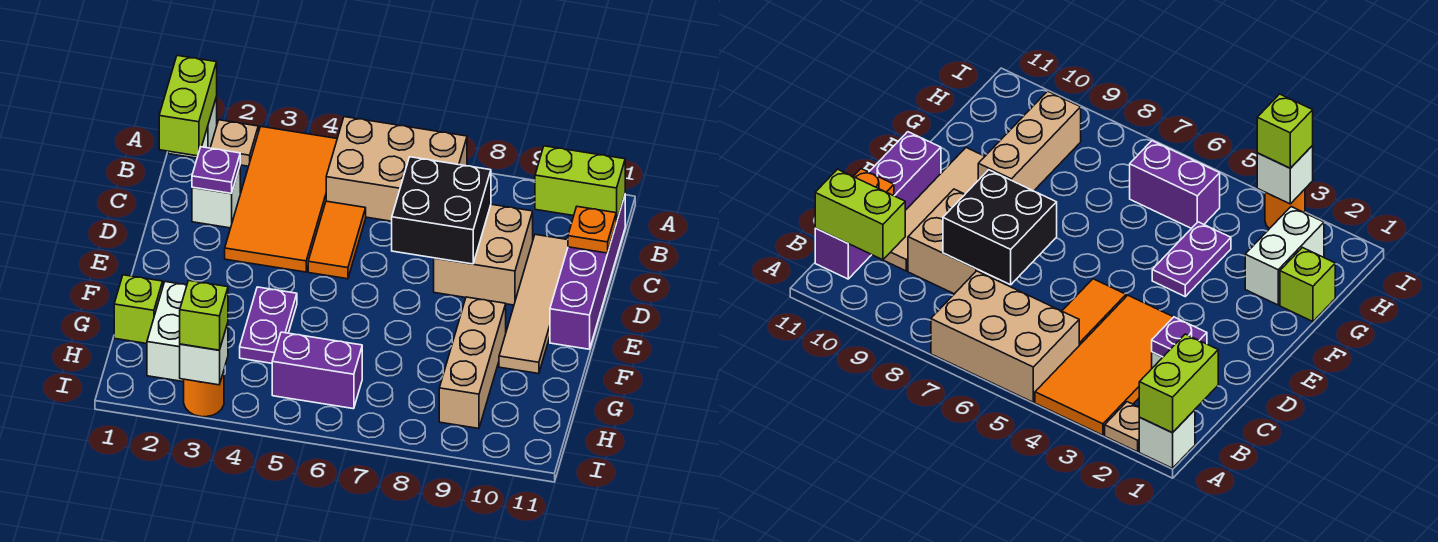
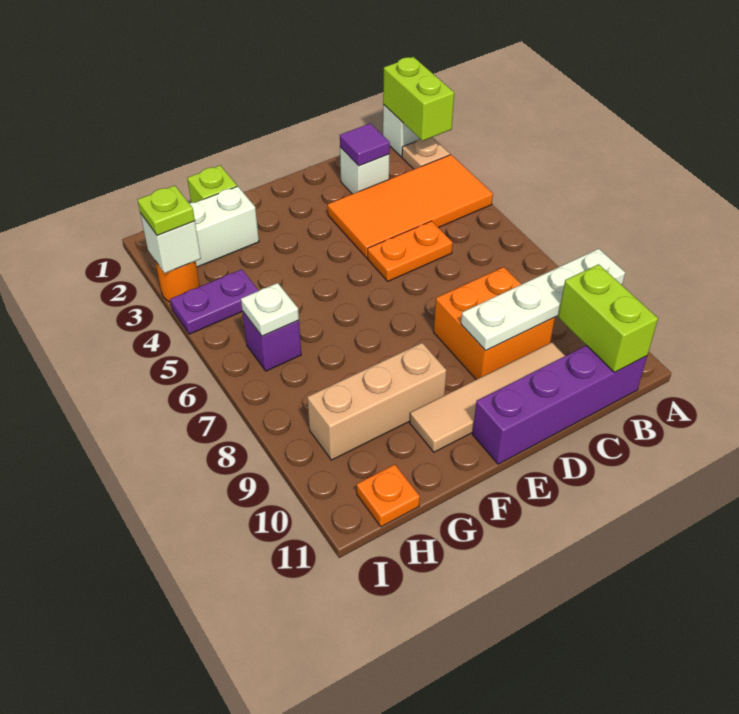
lime 1x2 brick [159,56,217,156] -> lime 1x2 brick turned to [383,57,454,141]
tan 2x3 brick [326,117,467,221] -> none
none -> white 1x4 plate [461,249,625,351]
purple 1x1 plate [192,147,240,193] -> purple 1x1 tile [340,123,390,166]
orange 1x2 tile [308,201,366,279] -> orange 1x2 plate [368,221,453,281]
black 2x2 brick [392,157,491,264] -> none
tan 2x2 brick [434,204,533,305] -> orange 2x2 brick [434,267,555,380]
orange 1x1 plate [568,207,616,253] -> orange 1x1 plate moved to [357,464,420,527]
purple 1x2 plate [240,287,297,363] -> purple 1x2 plate moved to [170,269,259,334]
purple 1x2 brick [272,332,362,409] -> purple 1x1 brick [242,311,301,371]
none -> white 1x1 plate [241,283,299,336]
lime 1x1 brick [180,281,228,350] -> lime 1x1 plate [138,185,195,235]

